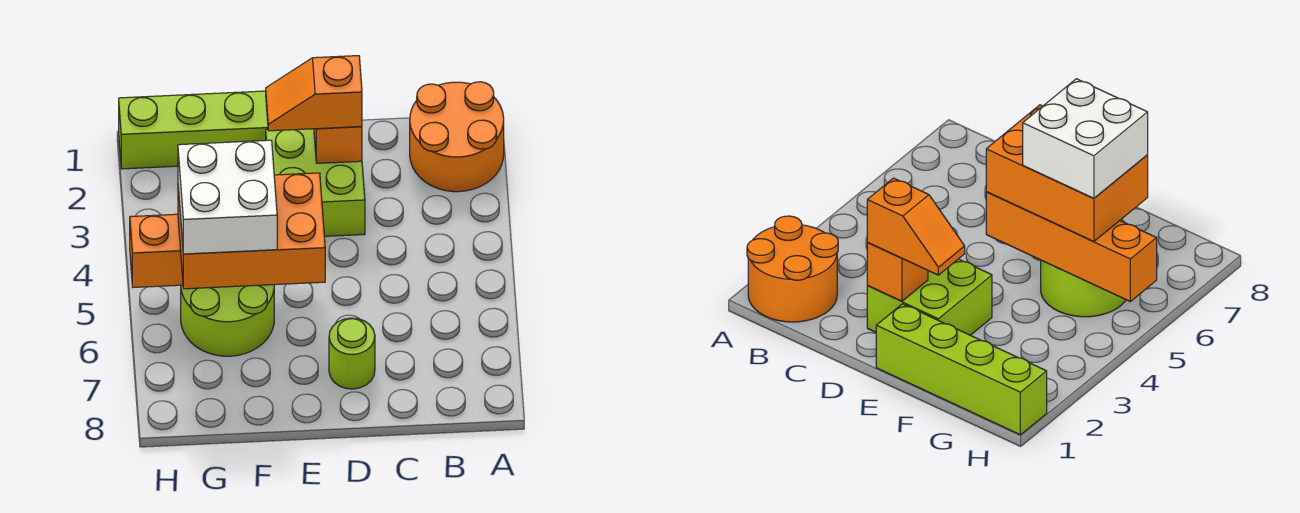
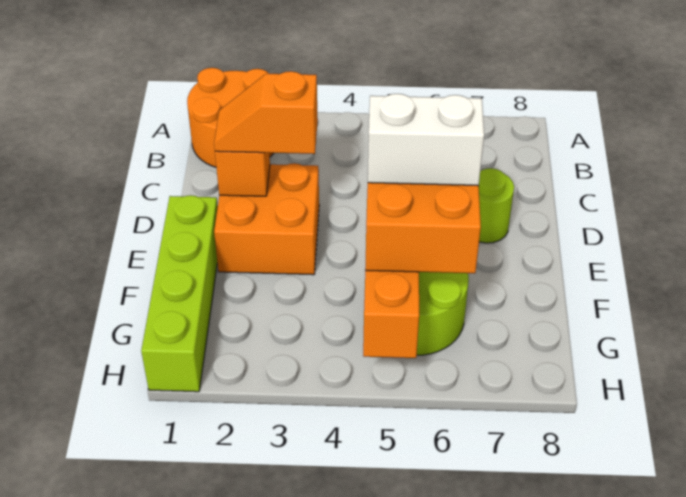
lime 2x2 brick [266,129,365,236] -> orange 2x2 brick [214,163,319,275]
orange 1x2 slope [266,56,362,131] -> orange 1x2 slope turned to [214,71,318,154]
white 2x2 brick [178,140,277,254] -> white 1x2 brick [368,94,484,186]

